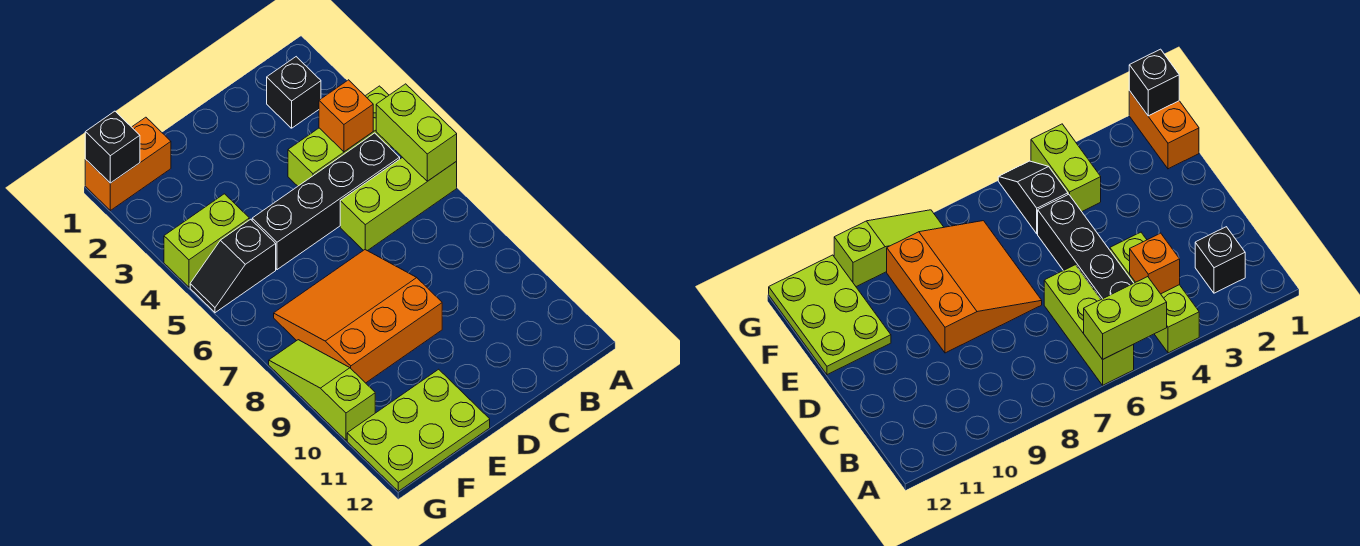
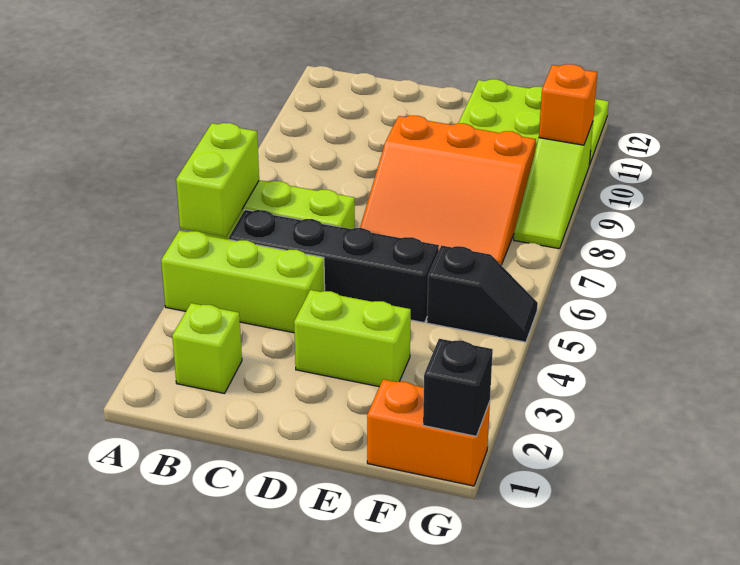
black 1x1 brick [267,57,321,128] -> lime 1x1 brick [172,303,242,394]
orange 1x1 brick [319,80,373,152] -> orange 1x1 brick moved to [539,64,597,145]
lime 1x2 brick [164,194,249,287] -> lime 1x2 brick moved to [294,290,411,387]

